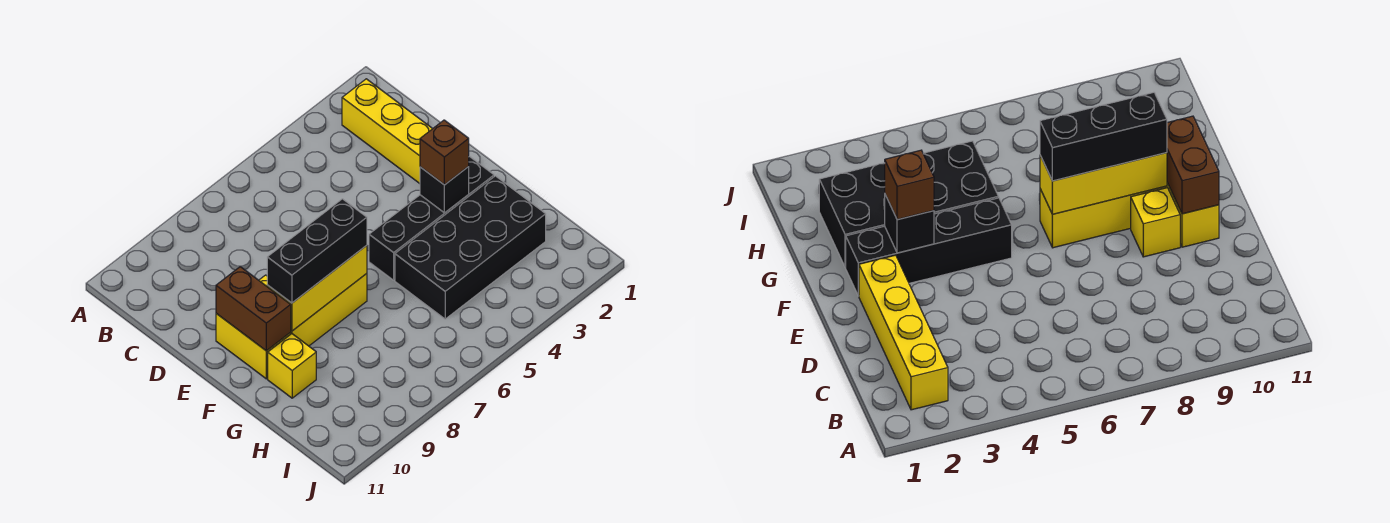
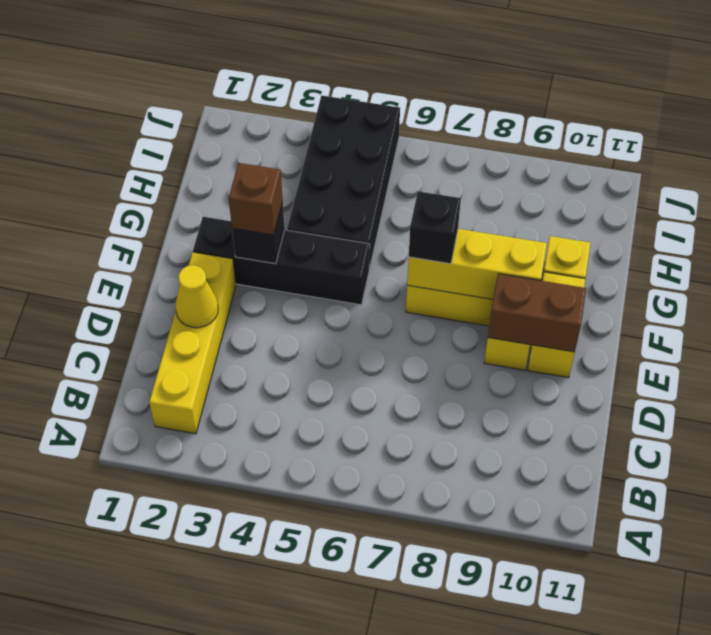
none -> yellow 1x1 cone [175,265,218,328]
brown 1x2 brick [216,267,291,351] -> brown 1x2 brick turned to [488,274,586,352]
black 1x3 brick [267,199,367,303] -> black 1x1 brick [409,191,461,264]
black 2x4 brick [395,176,546,319] -> black 2x4 brick turned to [287,95,400,269]

